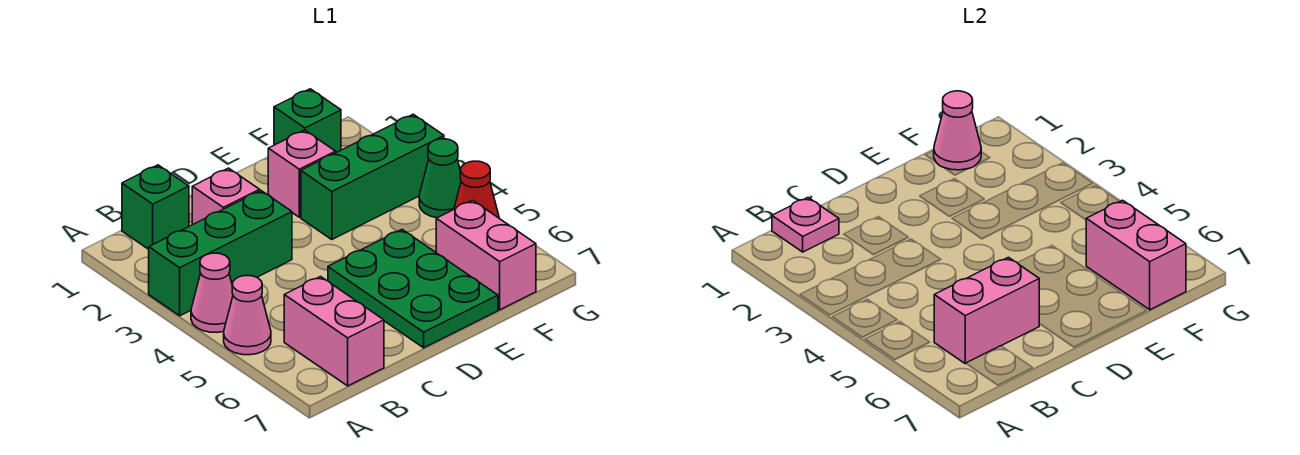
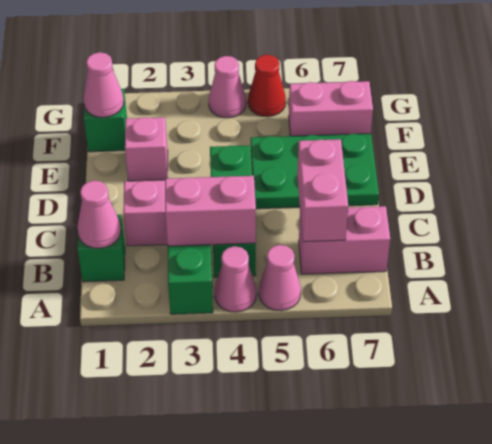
pink 1x1 plate [772,198,839,252] -> pink 1x1 cone [77,181,121,248]
green 1x3 brick [301,114,444,240] -> green 1x3 brick moved to [210,145,256,277]
pink 1x2 brick [1086,200,1186,310] -> pink 1x2 brick moved to [165,176,256,246]
green 1x1 cone [419,139,461,218] -> pink 1x1 cone [209,56,246,118]

